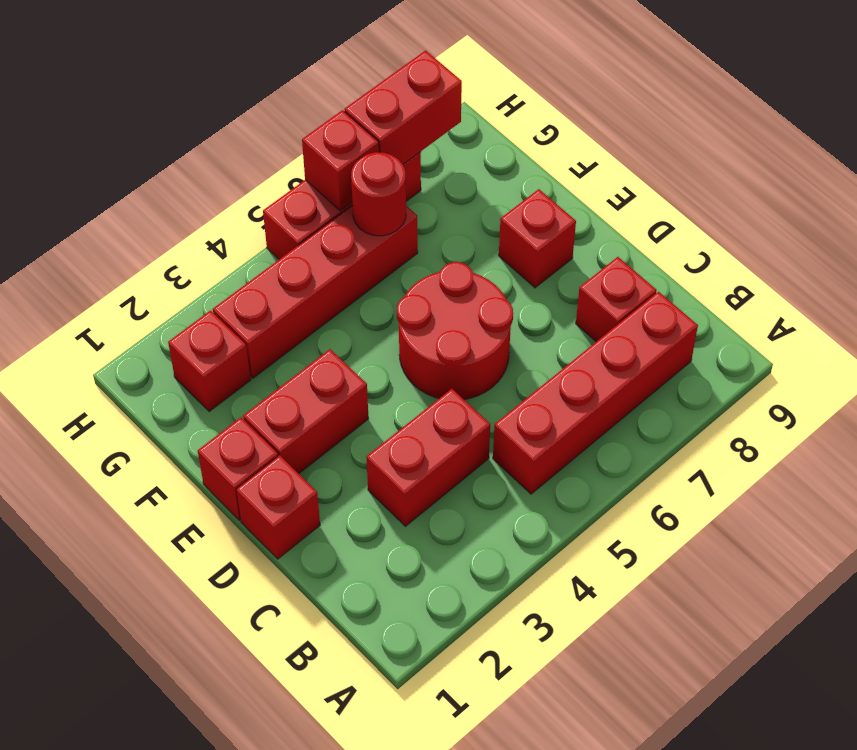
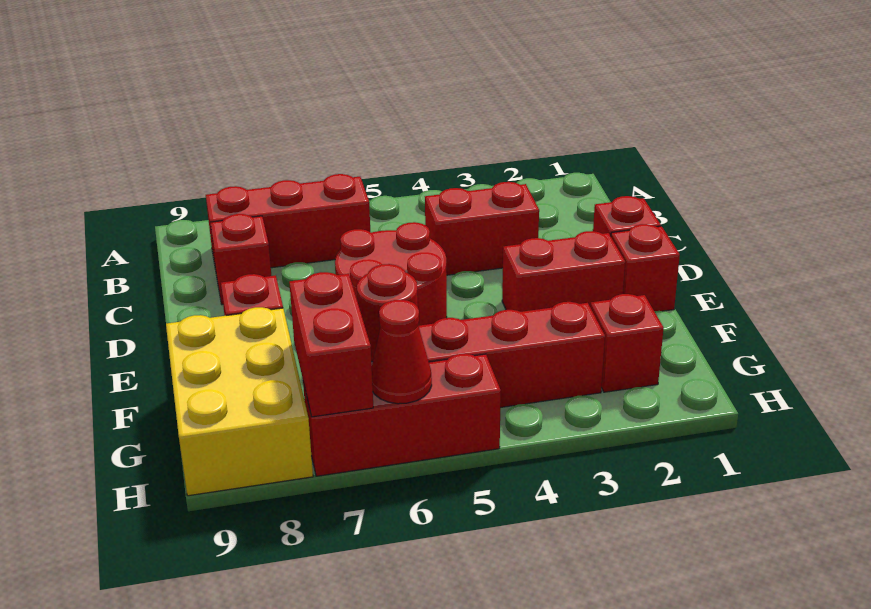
red 1x4 brick [493,292,698,494] -> red 1x3 brick [206,174,370,269]
none -> yellow 2x3 brick [166,307,313,496]
red 1x1 brick [302,110,379,211] -> red 1x1 cone [372,300,432,404]
red 1x2 brick [345,50,462,164] -> red 1x2 brick turned to [289,272,373,417]

